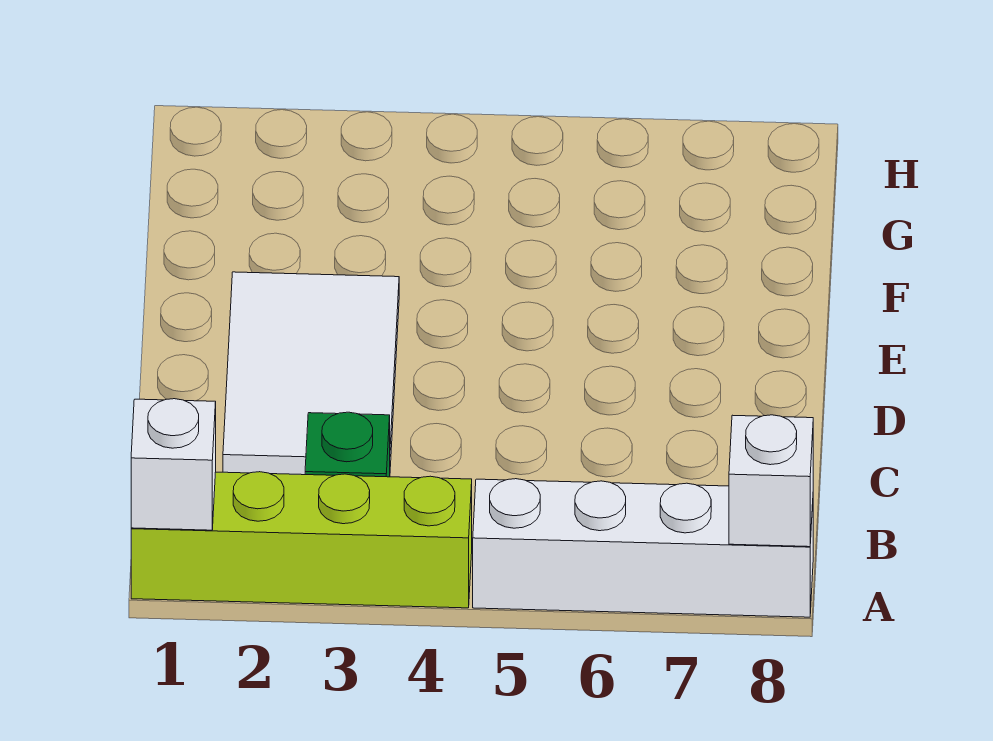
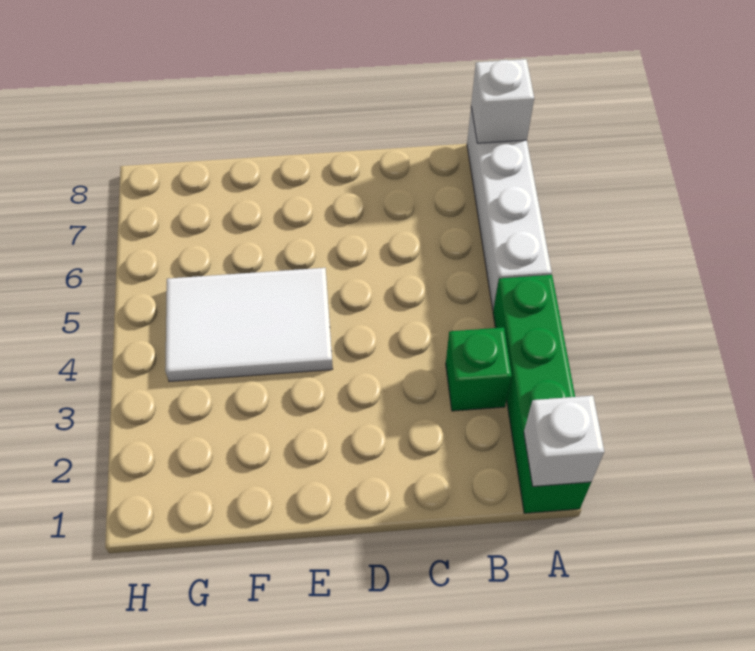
lime 1x4 brick [131,472,472,608] -> green 1x4 brick [493,275,591,513]
white 2x3 tile [223,272,399,475] -> white 2x3 tile moved to [165,268,333,382]

